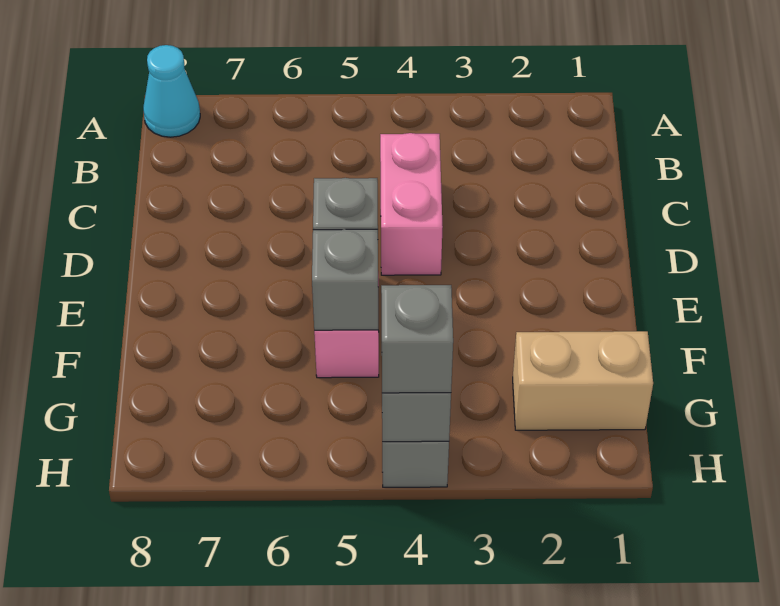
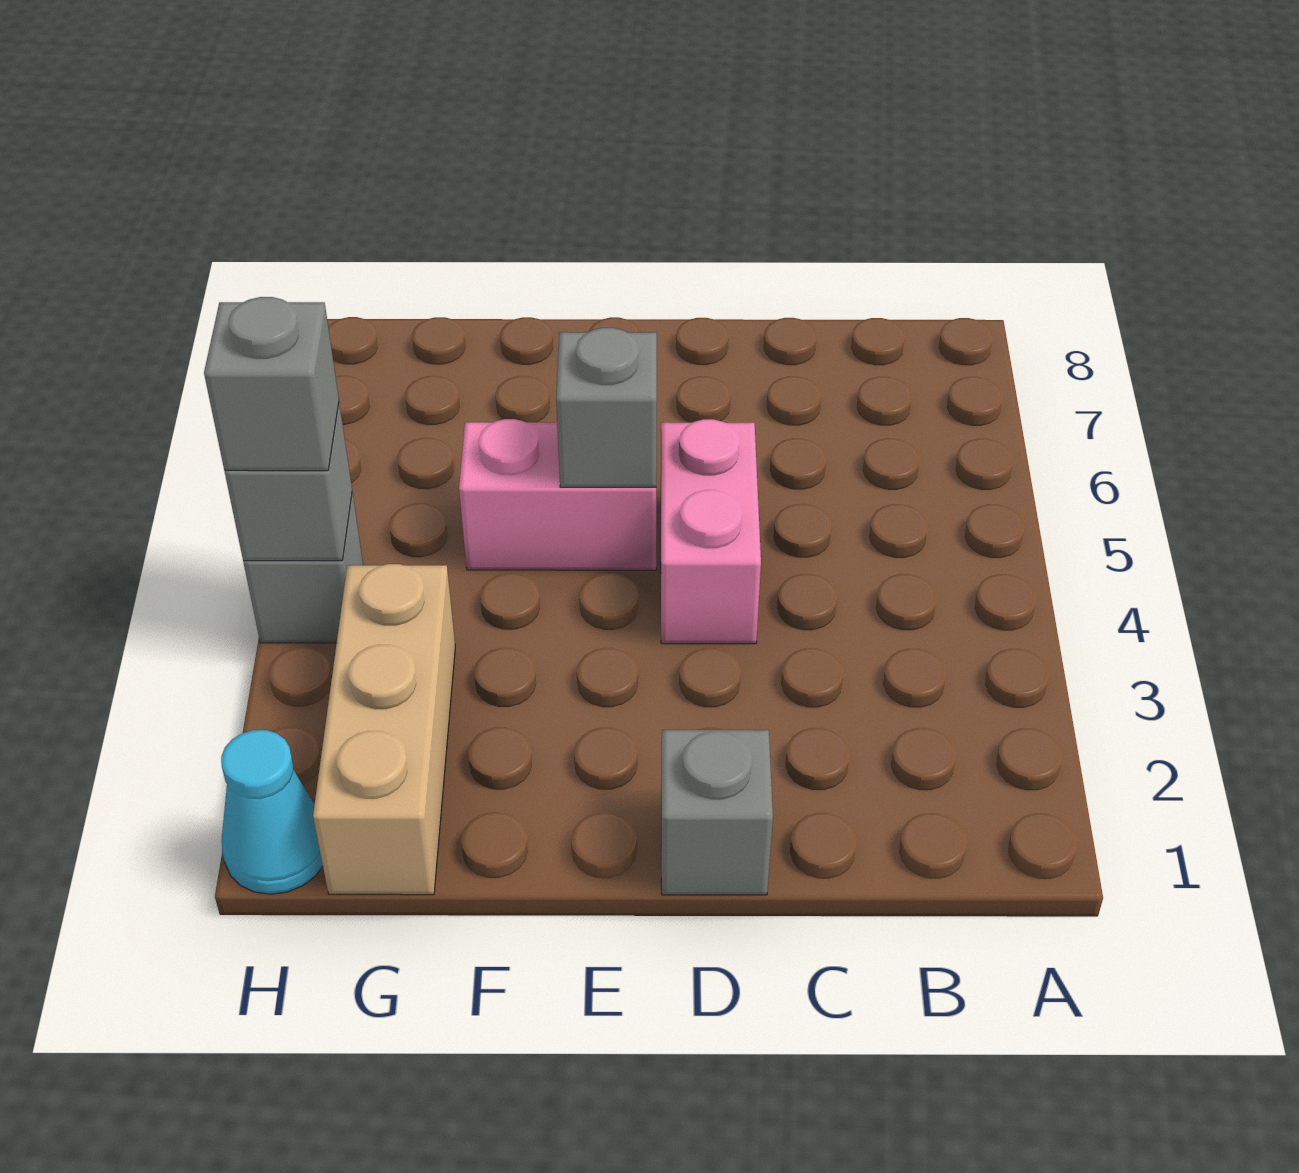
cyan 1x1 cone [143,45,200,137] -> cyan 1x1 cone moved to [221,730,323,894]
pink 1x2 brick [380,133,443,275] -> pink 1x2 brick turned to [661,419,761,644]
grey 1x1 brick [312,229,378,330] -> grey 1x1 brick moved to [661,730,773,895]
tan 1x2 brick [513,331,653,430] -> tan 1x3 brick [313,564,455,895]

